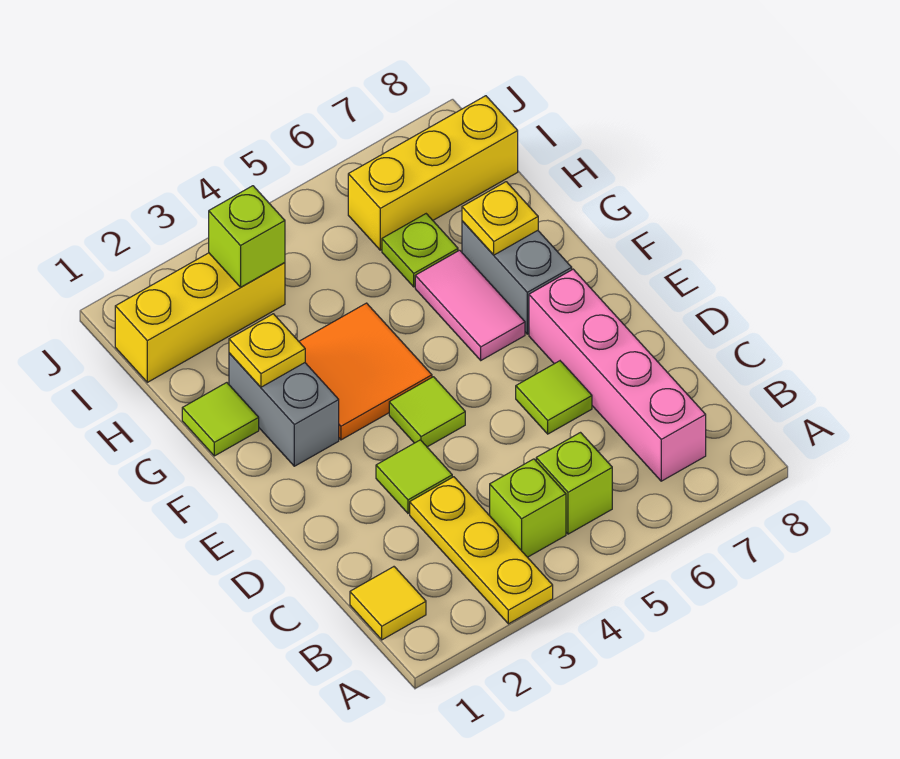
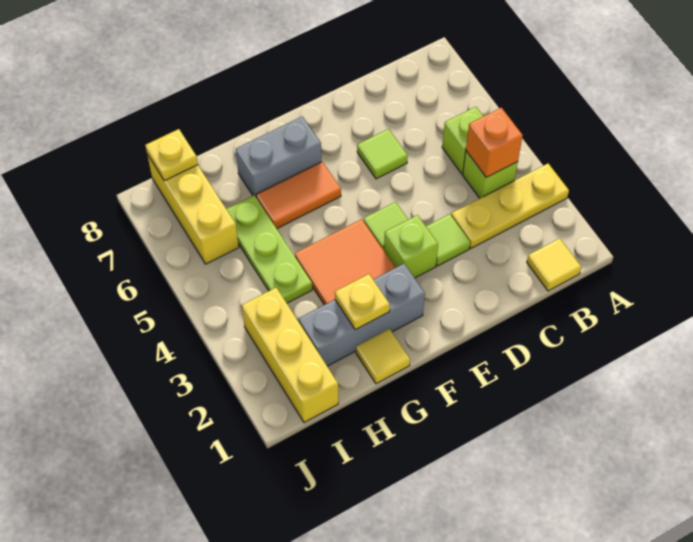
none -> orange 1x1 brick [466,108,523,177]
pink 1x4 brick [529,269,706,481] -> none
grey 1x2 brick [229,353,339,466] -> grey 1x3 brick [299,264,425,366]
pink 1x2 tile [415,250,525,360] -> orange 1x2 tile [256,162,341,228]
lime 1x1 tile [182,383,259,456] -> yellow 1x1 tile [356,329,410,384]
yellow 1x1 plate [462,182,538,255] -> yellow 1x1 plate moved to [145,129,198,181]
lime 1x1 plate [382,214,458,287] -> lime 1x3 plate [227,195,312,303]
lime 1x1 brick [209,186,285,287] -> lime 1x1 brick moved to [384,215,438,278]

